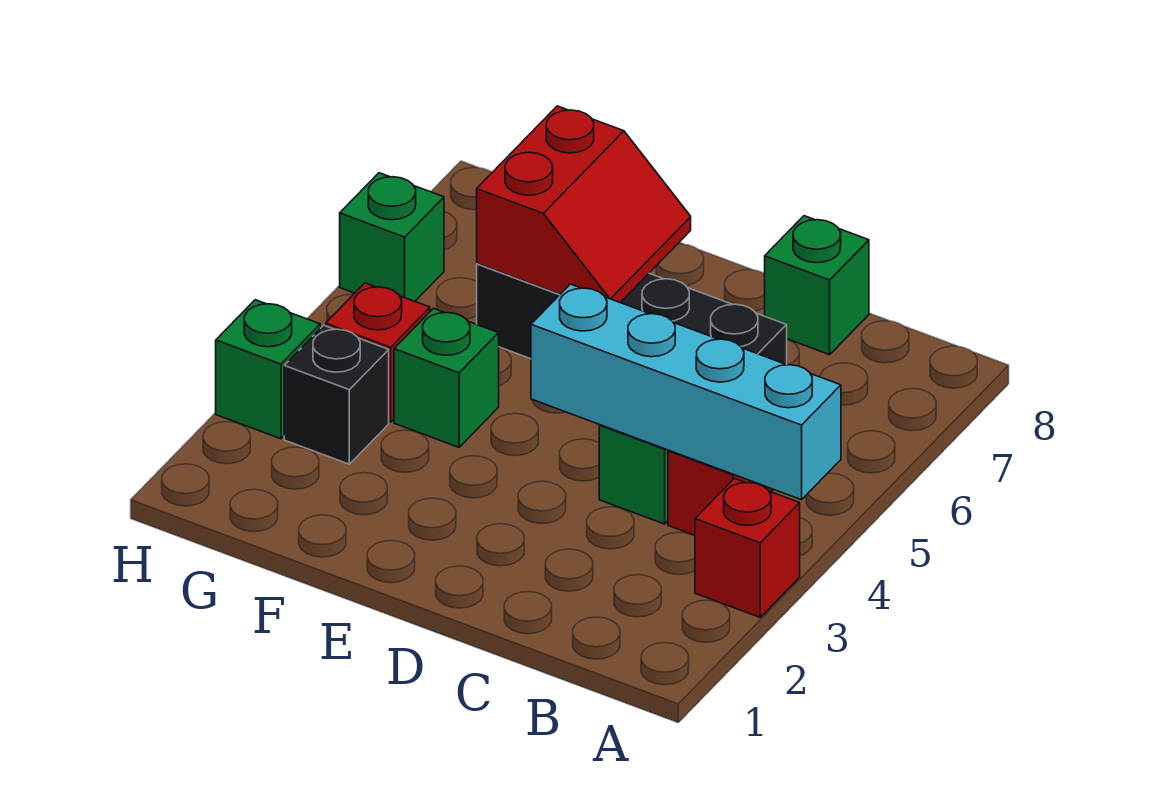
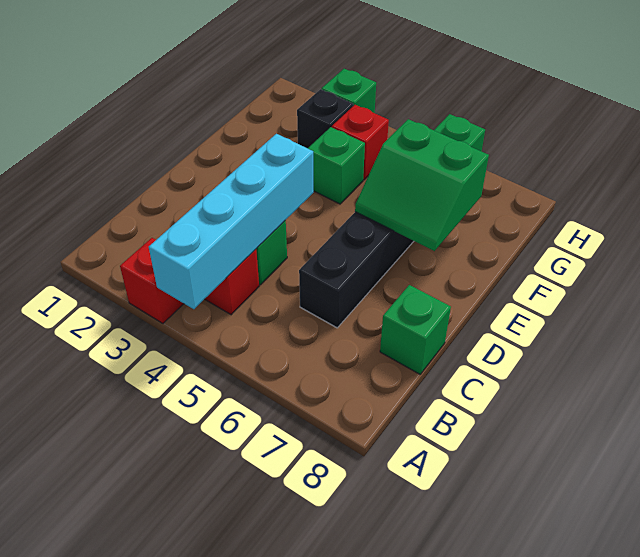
red 2x2 slope [477,106,691,303] -> green 2x2 slope [355,119,489,251]

